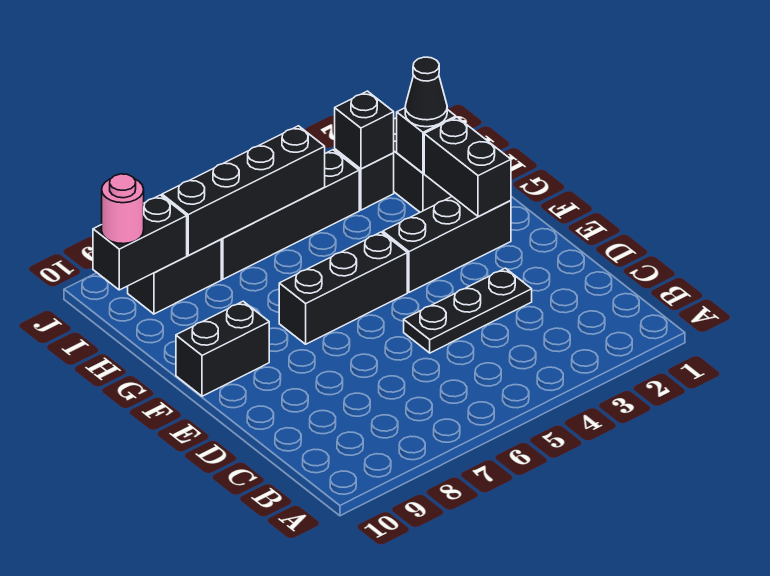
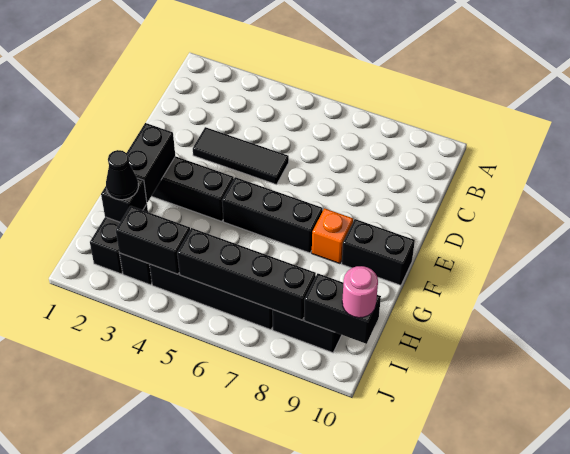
black 1x3 plate [404,268,532,353] -> black 1x3 tile [193,127,289,185]
none -> orange 1x1 brick [312,208,353,264]
black 1x1 brick [335,91,394,169] -> black 1x2 brick [116,206,190,274]

